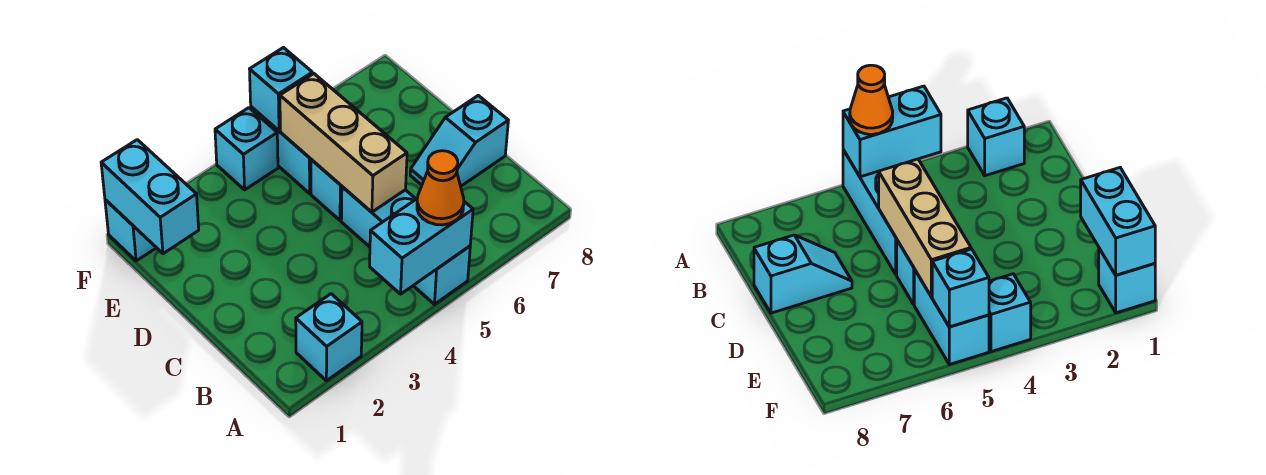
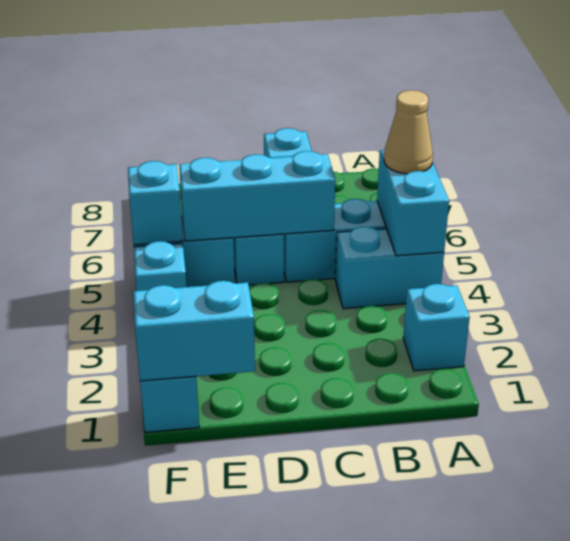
none -> cyan 1x2 brick [335,226,444,309]
orange 1x1 cone [417,151,464,225] -> tan 1x1 cone [384,90,433,174]
tan 1x3 brick [280,74,407,212] -> cyan 1x3 brick [179,151,335,241]

